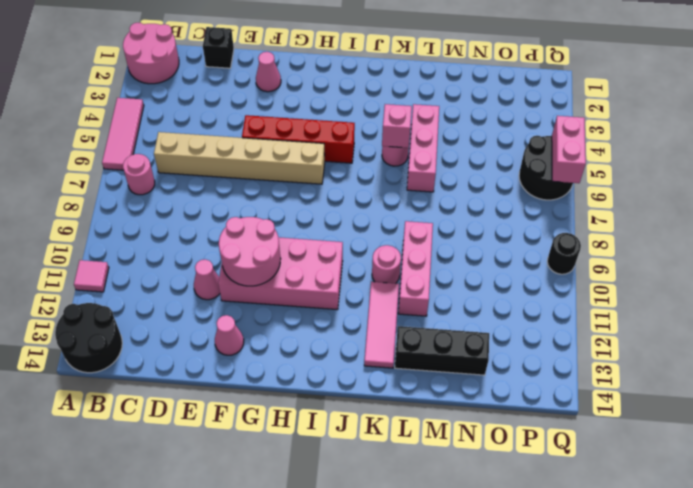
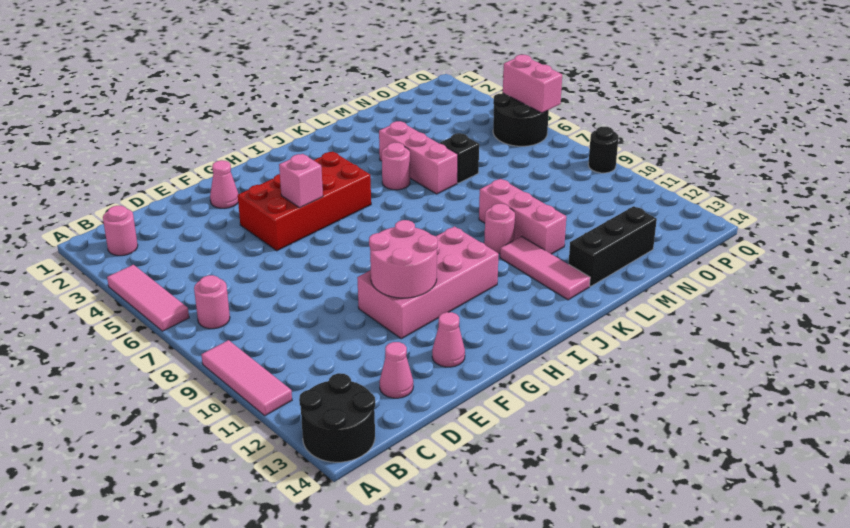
pink 2x2 round brick [123,23,179,84] -> pink 1x1 round brick [103,206,138,256]
pink 1x1 tile [74,260,109,292] -> pink 1x3 tile [201,340,292,416]
tan 1x6 brick [154,132,325,184] -> none
black 1x1 brick [203,27,234,68] -> black 1x1 brick moved to [440,133,479,183]
pink 1x1 cone [194,259,220,300] -> pink 1x1 cone moved to [380,342,413,398]
red 1x4 brick [242,115,355,163] -> red 2x4 brick [238,152,371,251]
pink 1x1 brick [382,104,412,148] -> pink 1x1 brick moved to [279,154,323,208]

